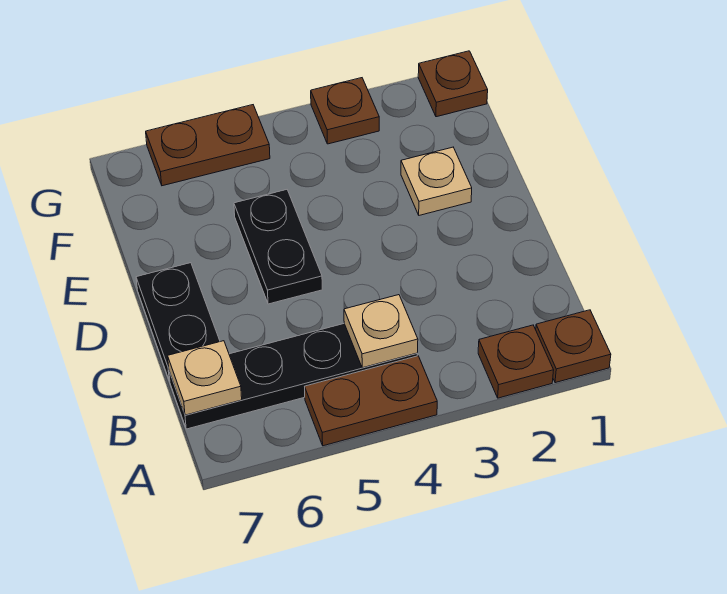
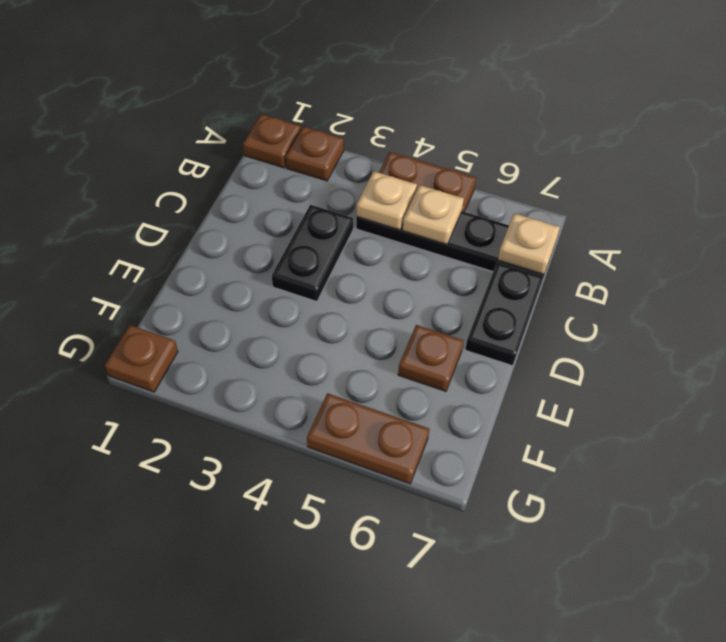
black 1x2 plate [234,190,322,304] -> black 1x2 plate moved to [272,205,353,301]
tan 1x1 plate [401,147,472,215] -> tan 1x1 plate moved to [403,185,464,244]
brown 1x1 plate [311,78,379,144] -> brown 1x1 plate moved to [398,325,464,391]

